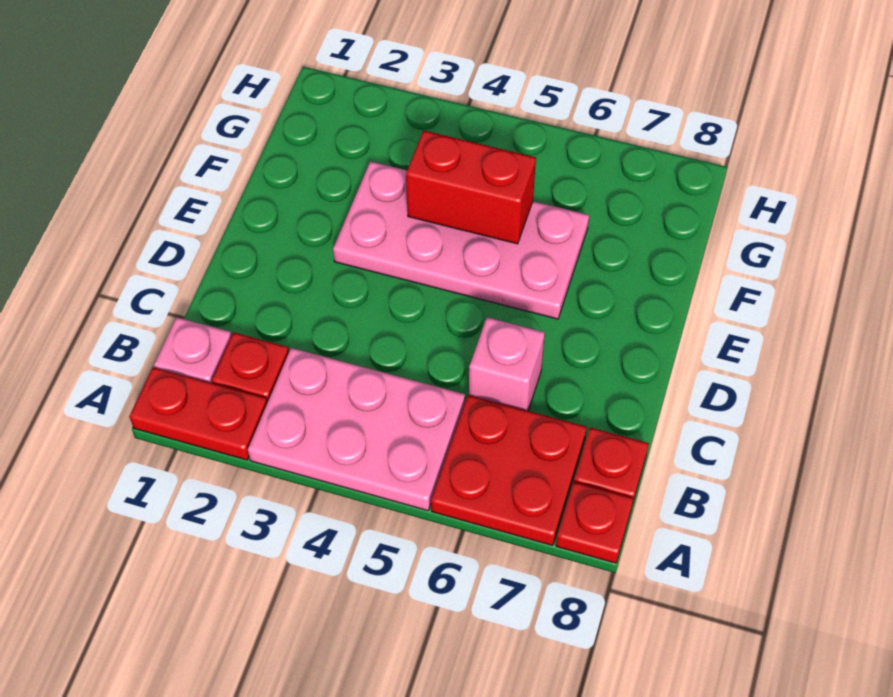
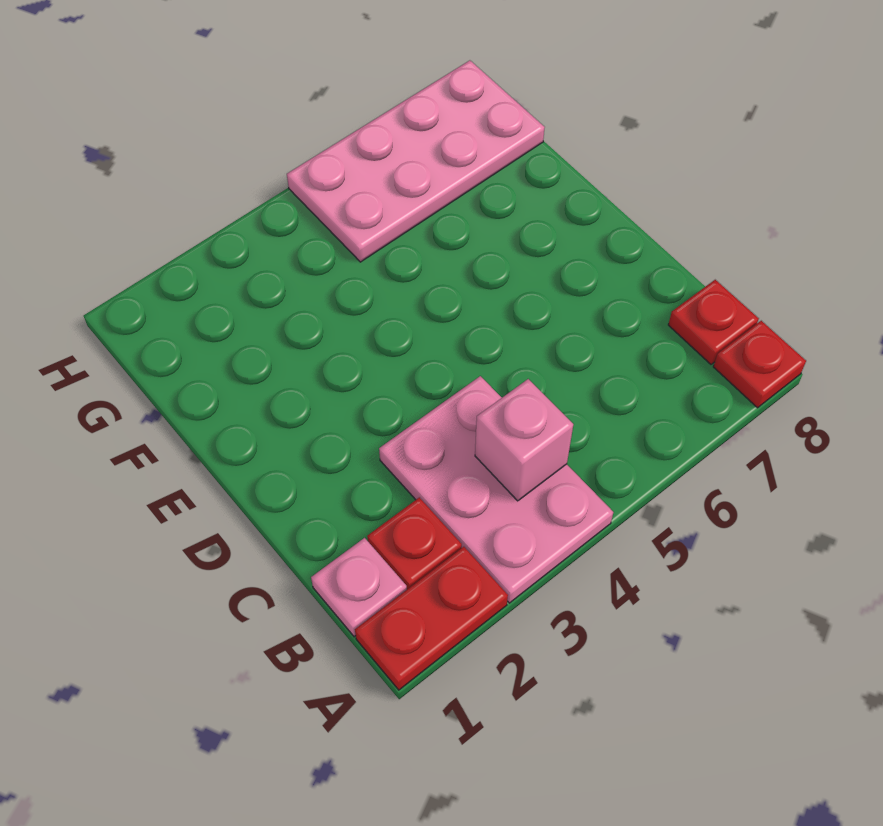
pink 2x3 plate [248,348,465,511] -> pink 2x3 plate turned to [379,376,613,603]
red 2x2 plate [431,395,587,546] -> none
pink 1x1 brick [469,317,545,411] -> pink 1x1 brick moved to [475,379,573,501]
pink 2x4 plate [333,161,589,319] -> pink 2x4 plate moved to [287,60,545,262]
red 1x2 brick [406,131,536,244] -> none

